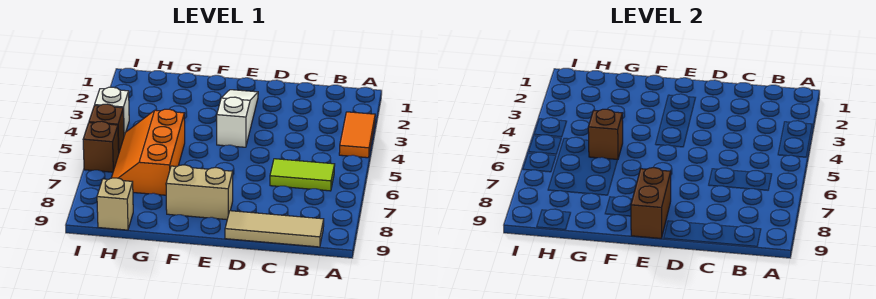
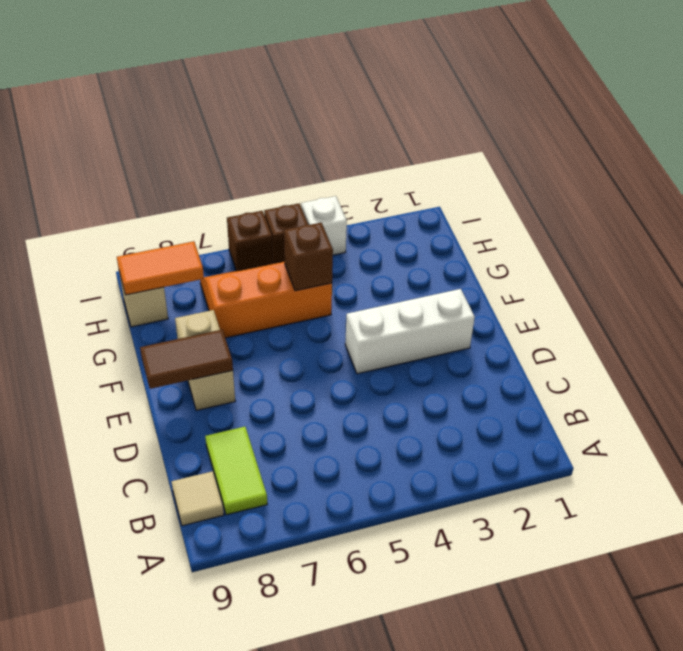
orange 1x2 tile [339,112,375,158] -> orange 1x2 tile moved to [117,241,204,295]
lime 1x2 tile [270,159,335,191] -> lime 1x2 tile moved to [205,427,267,515]
tan 1x3 tile [225,211,324,247] -> tan 1x1 tile [171,471,224,526]
white 1x3 slope [217,90,258,147] -> white 1x3 brick [345,289,475,374]
brown 1x2 brick [631,168,671,238] -> brown 1x2 tile [140,330,233,389]

